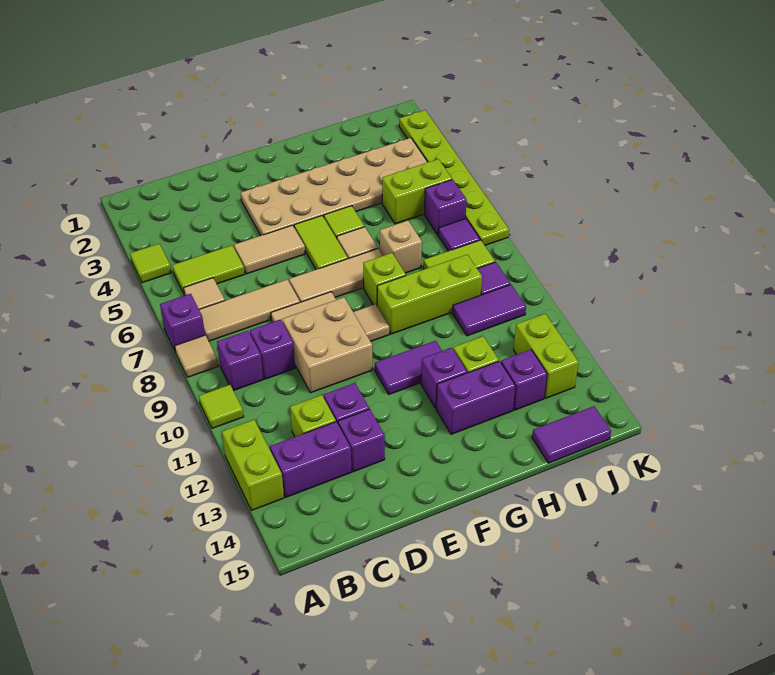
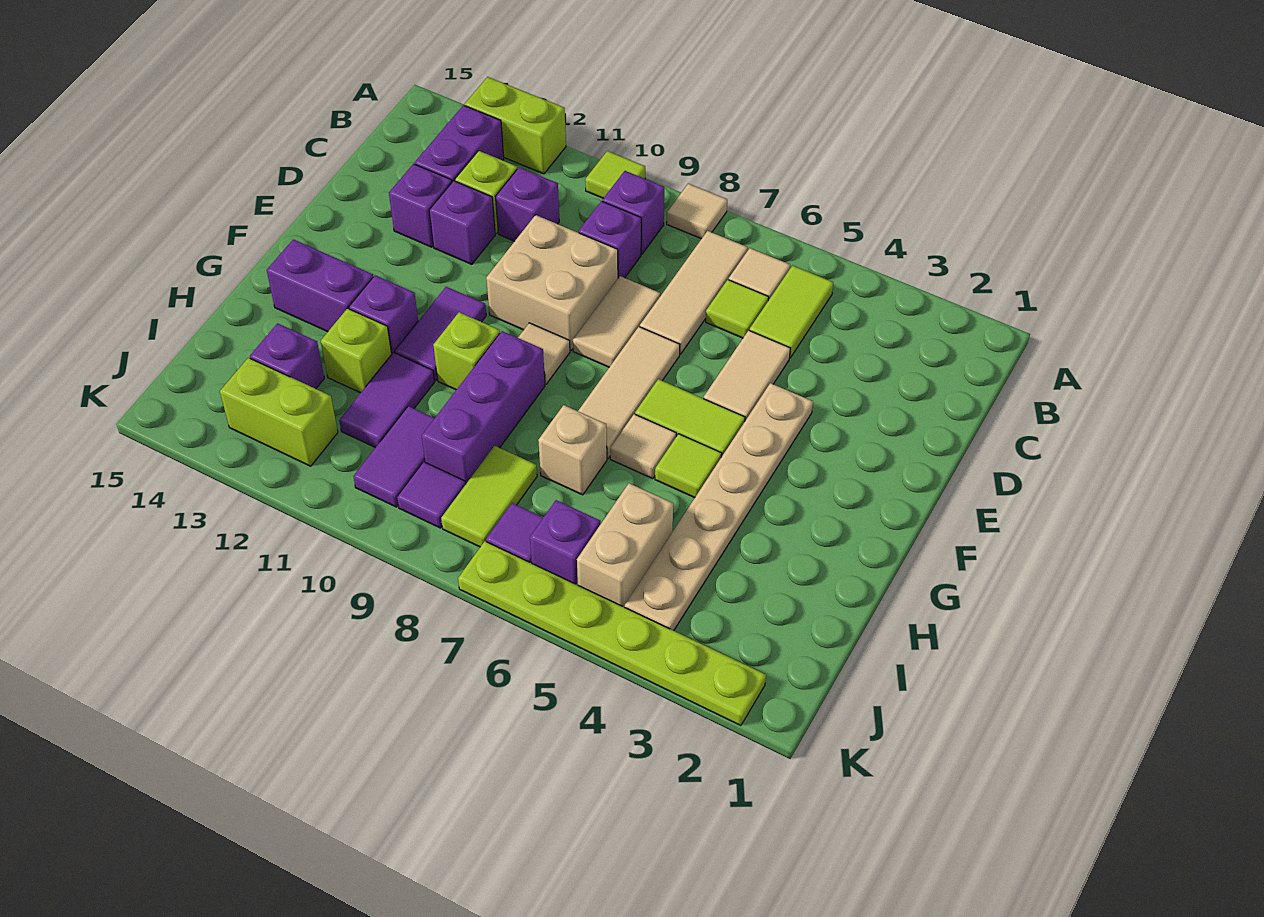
lime 1x1 tile [130,244,171,283] -> lime 1x1 tile moved to [706,280,769,338]
purple 1x1 brick [160,294,205,353] -> purple 1x1 brick moved to [495,167,559,241]
tan 2x6 plate [241,138,427,235] -> tan 1x6 plate [625,383,813,631]
lime 1x1 brick [363,253,406,305] -> lime 1x1 brick moved to [433,312,500,390]
lime 1x3 brick [377,254,482,334] -> purple 1x3 brick [422,331,545,483]
purple 1x2 brick [436,361,515,434] -> purple 1x2 brick turned to [267,239,373,332]
lime 1x2 brick [382,159,452,224] -> tan 1x2 brick [577,483,673,607]
purple 1x2 tile [532,406,611,463] -> purple 1x2 tile moved to [339,353,435,448]

